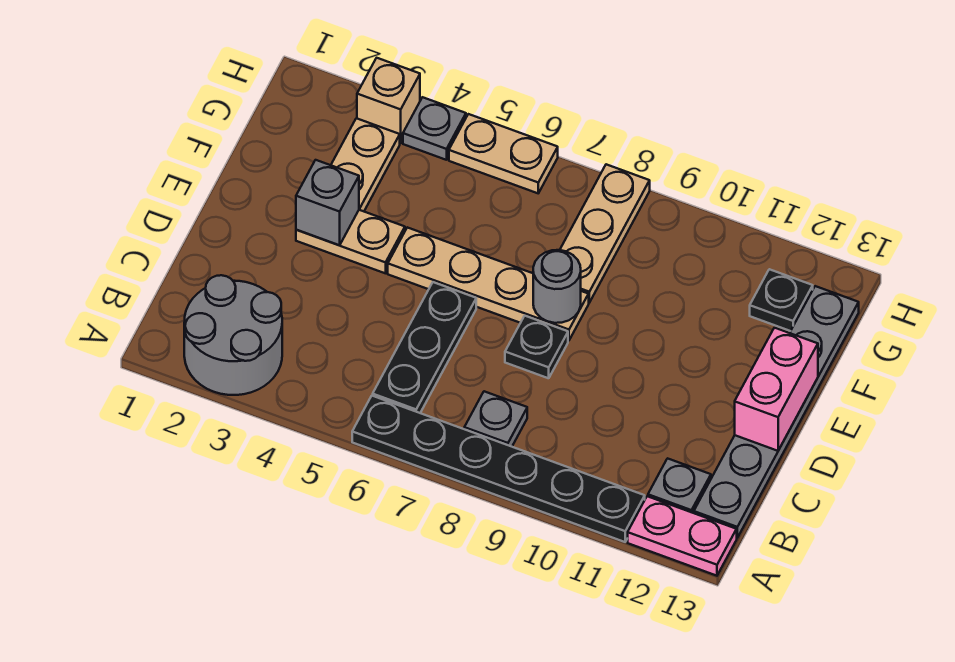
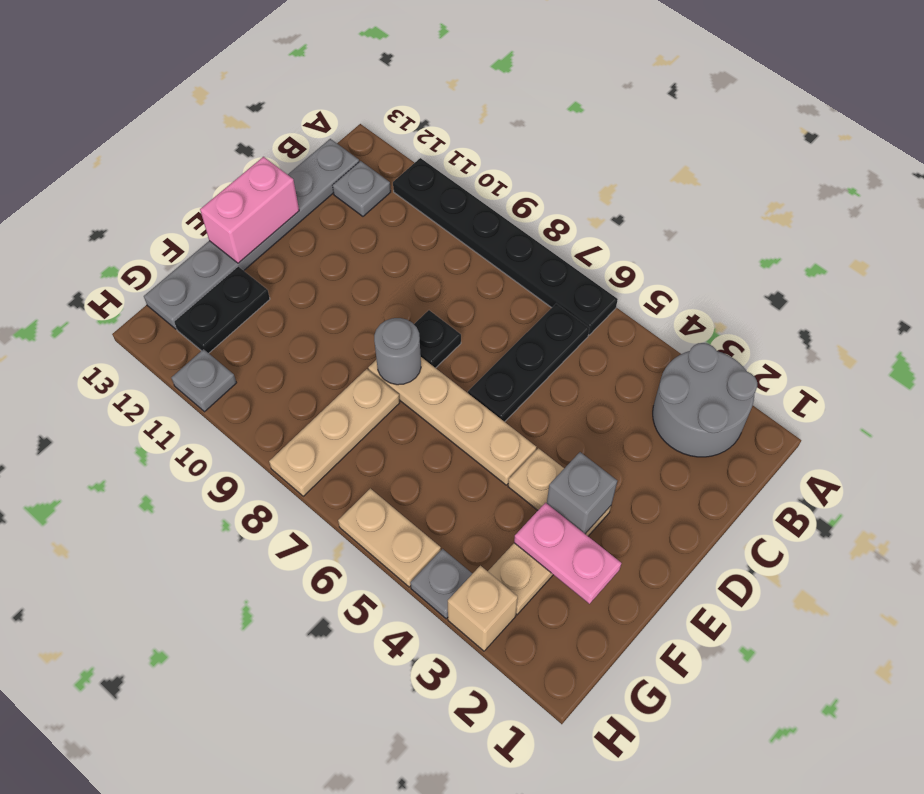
pink 1x2 plate [628,496,737,576] -> pink 1x2 plate moved to [514,503,621,604]
grey 1x1 plate [464,391,527,447] -> grey 1x1 plate moved to [171,349,236,412]
black 1x1 plate [750,269,813,331] -> black 1x2 plate [174,267,270,353]

